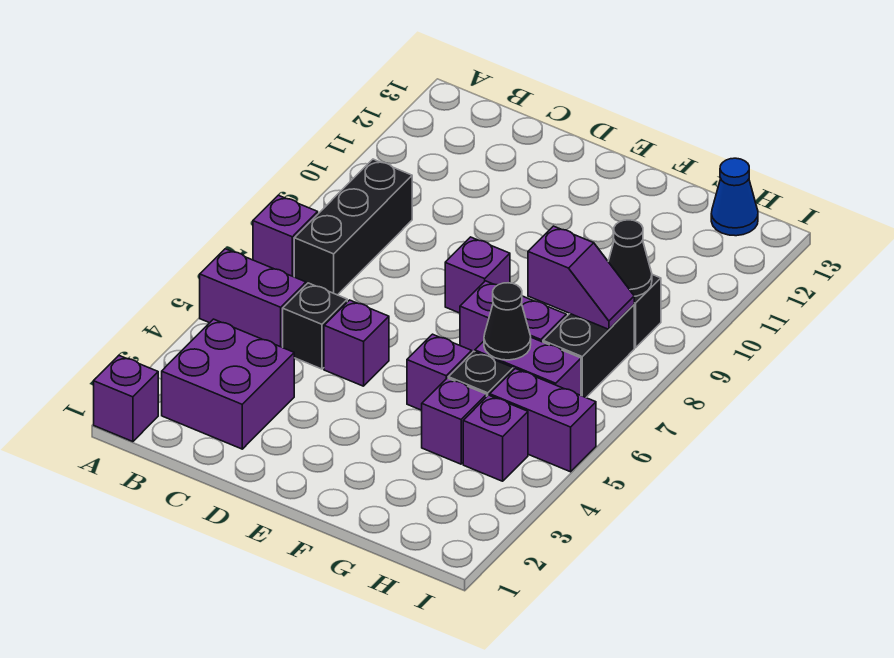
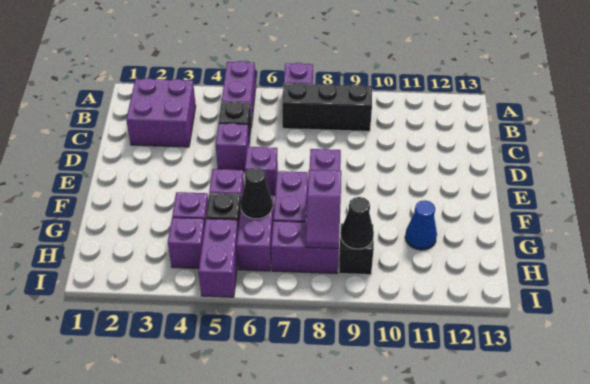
purple 1x1 brick [94,356,158,442] -> purple 1x1 brick moved to [245,147,278,195]
black 1x2 brick [543,305,634,397] -> purple 1x2 brick [271,221,339,273]
blue 1x1 cone [711,158,758,236] -> blue 1x1 cone moved to [405,200,437,250]

